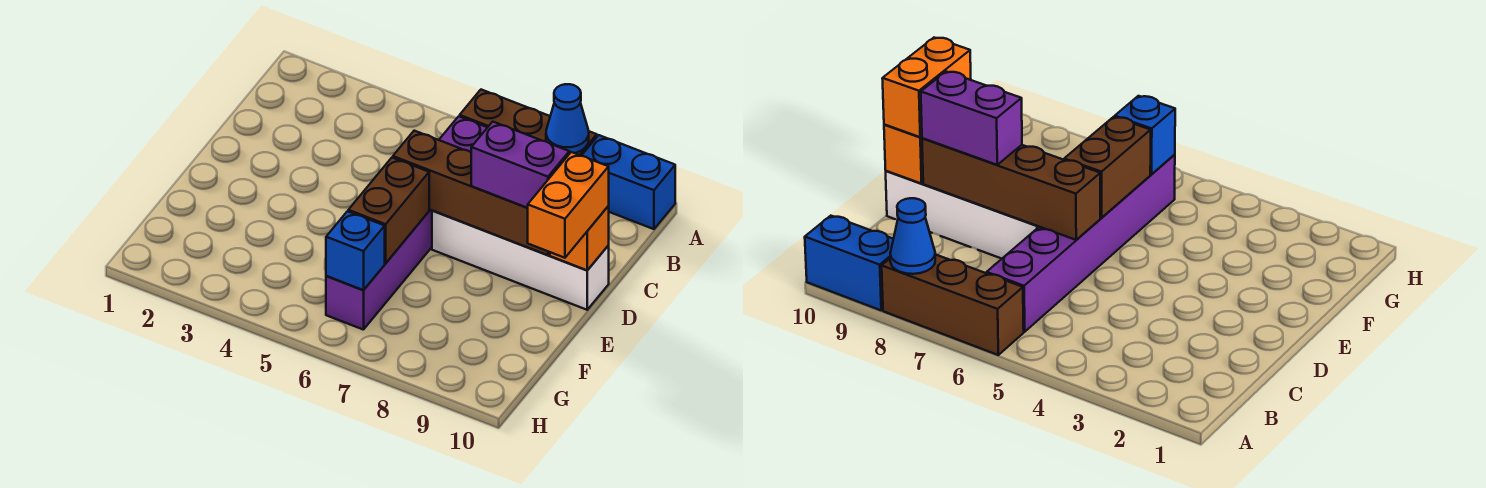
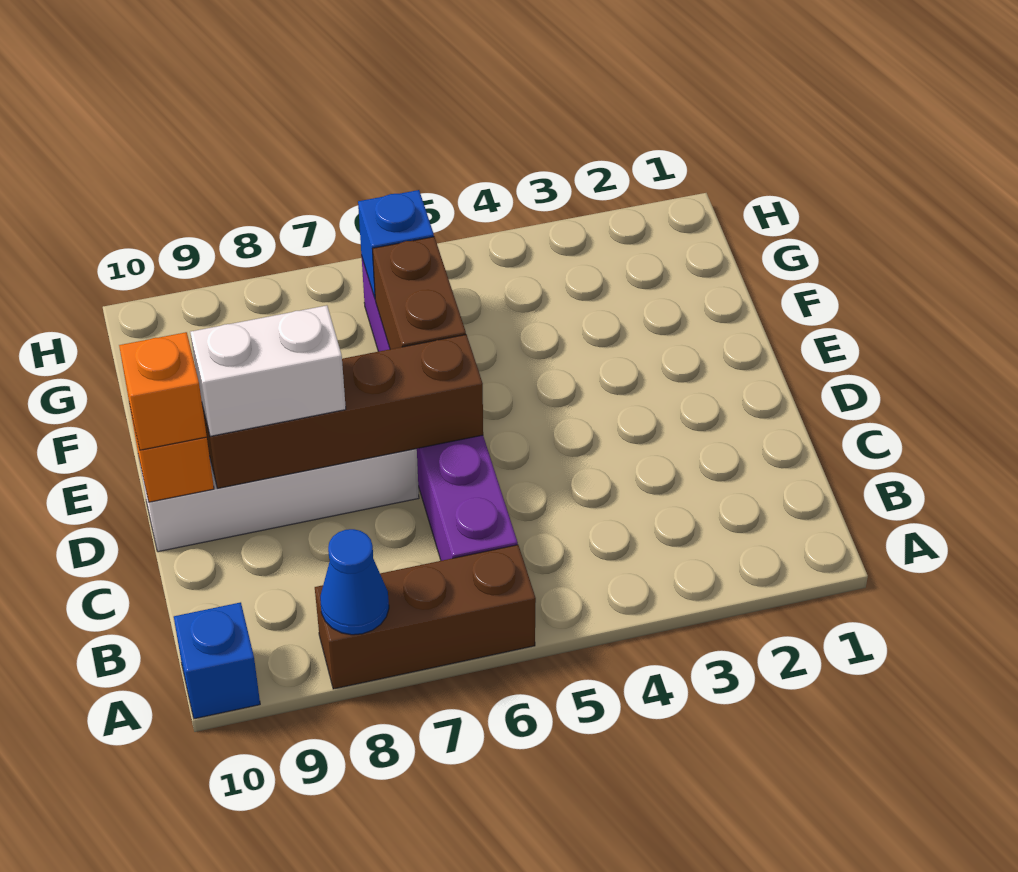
blue 1x2 brick [582,135,675,229] -> blue 1x1 brick [174,602,260,719]
purple 1x2 brick [471,122,569,208] -> white 1x2 brick [190,305,346,436]
orange 1x2 brick [528,152,609,258] -> orange 1x1 brick [119,332,207,450]

